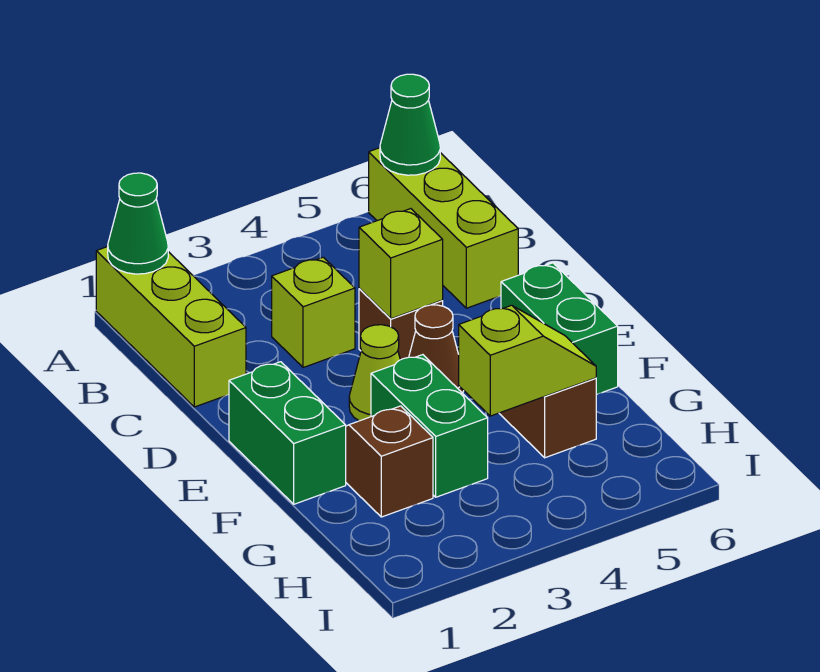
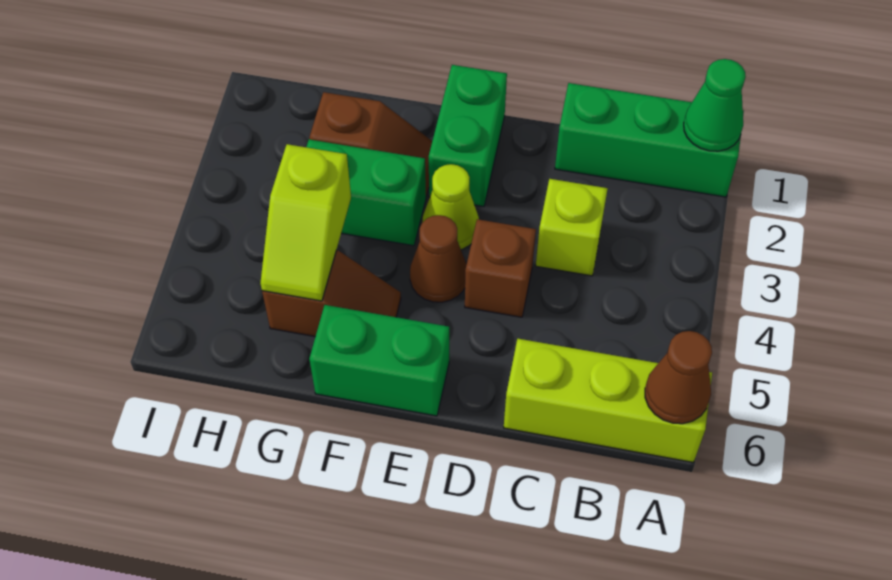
lime 1x3 brick [96,247,246,407] -> green 1x3 brick [555,83,744,197]
green 1x1 cone [380,74,440,175] -> brown 1x1 cone [645,331,712,424]
lime 1x1 brick [359,209,443,319] -> none
green 1x2 brick [229,362,346,504] -> green 1x2 brick turned to [429,65,507,207]

